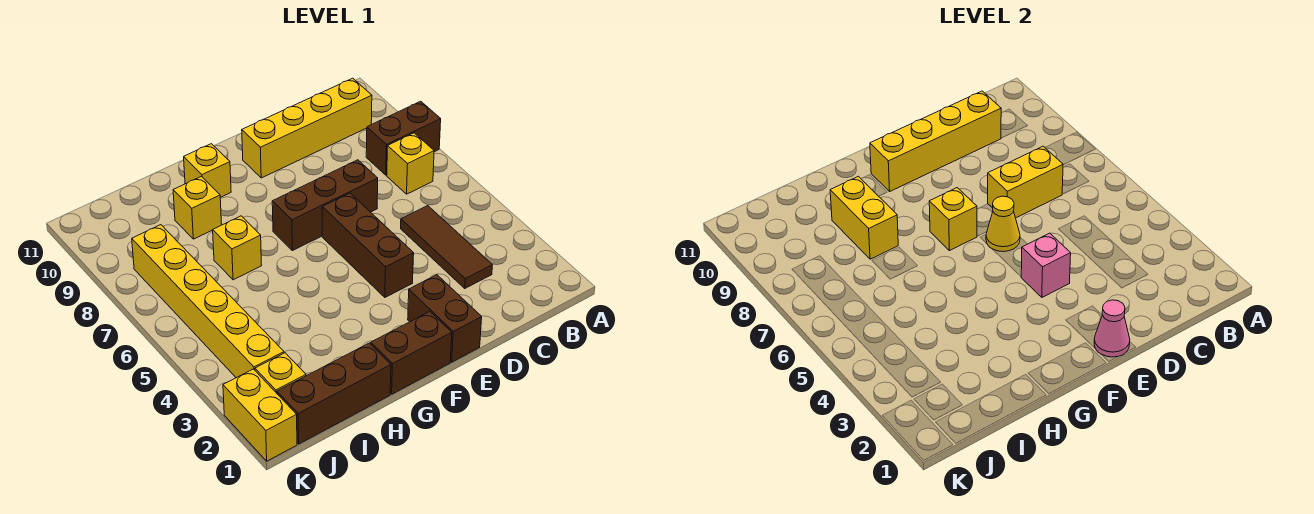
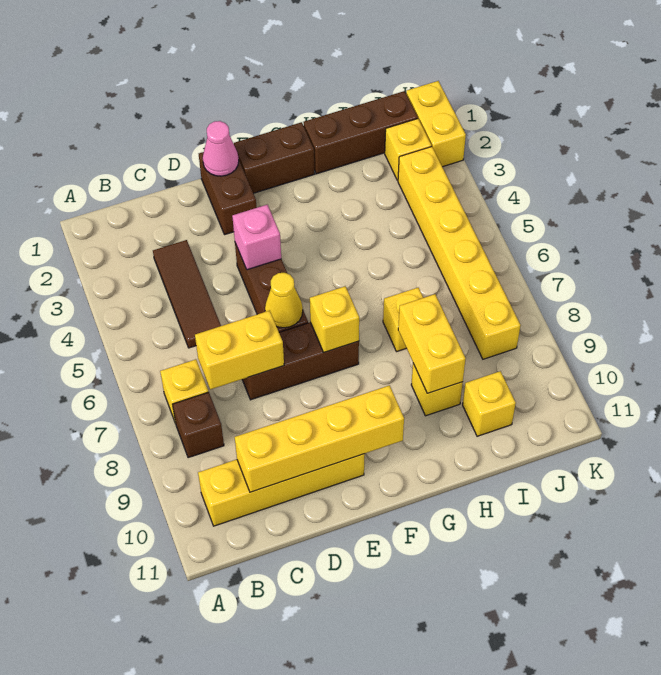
brown 1x2 brick [366,101,441,175] -> brown 1x1 brick [172,392,224,458]
yellow 1x1 brick [184,144,231,198] -> yellow 1x1 brick moved to [463,371,516,436]

